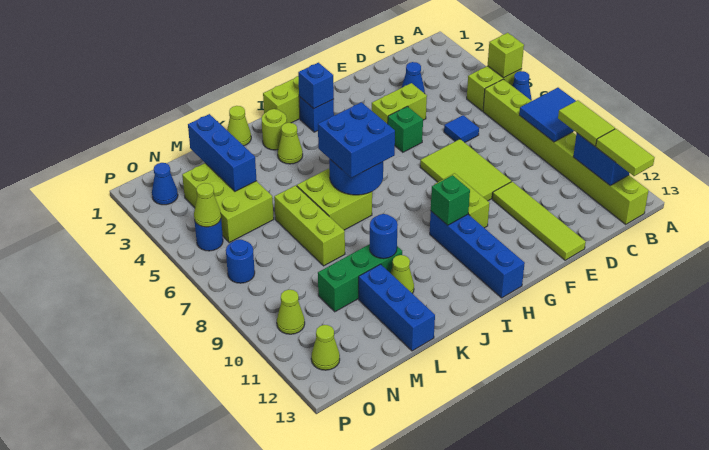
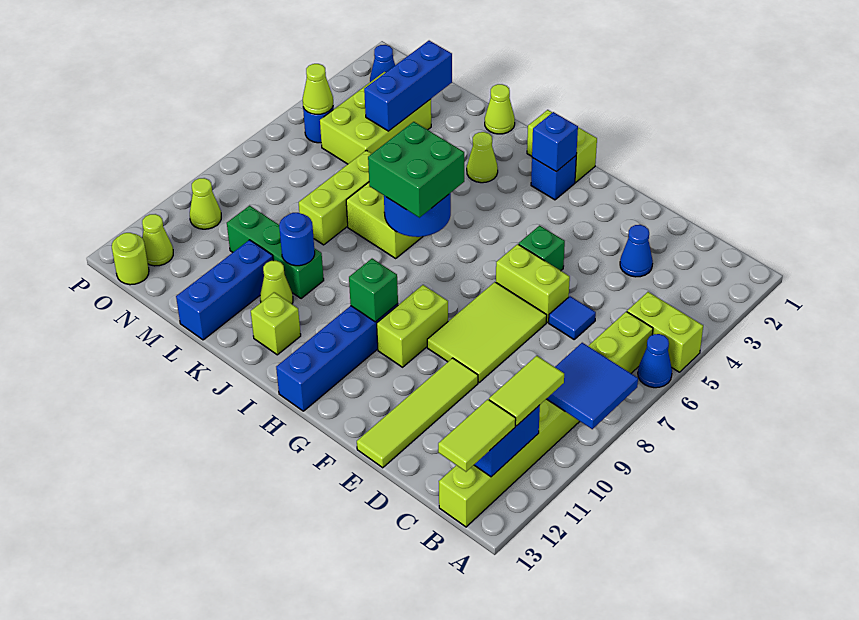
lime 1x1 brick [488,33,524,78] -> lime 1x1 brick moved to [251,292,301,355]
lime 1x2 brick [372,83,427,124] -> lime 1x2 brick moved to [496,244,570,322]
blue 2x2 brick [318,102,395,178] -> green 2x2 brick [368,122,464,218]
lime 1x1 round brick [261,109,287,150] -> lime 1x1 round brick moved to [112,233,149,285]
blue 1x1 round brick [226,240,255,283] -> none

